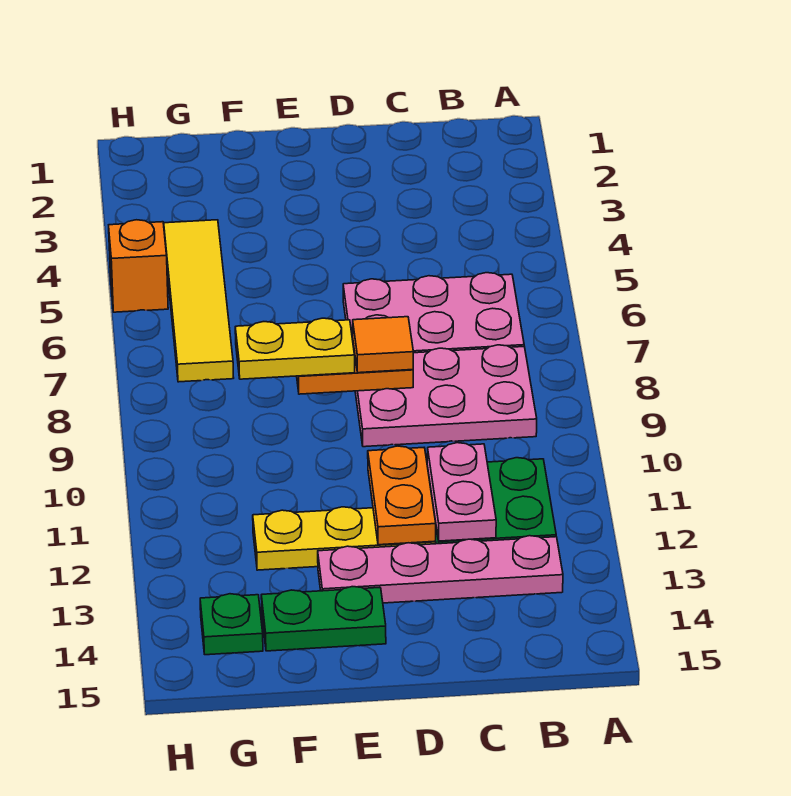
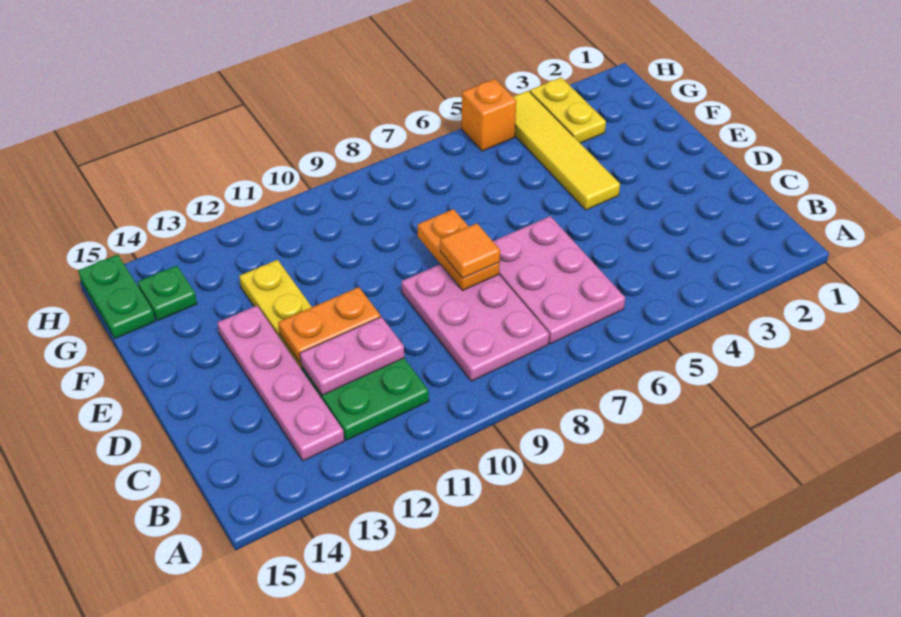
yellow 1x2 plate [235,318,355,379] -> yellow 1x2 plate moved to [530,77,606,143]
green 1x2 plate [261,587,386,651] -> green 1x2 plate moved to [78,255,155,339]
yellow 1x4 tile [164,220,234,382] -> yellow 1x4 tile turned to [513,91,620,210]

